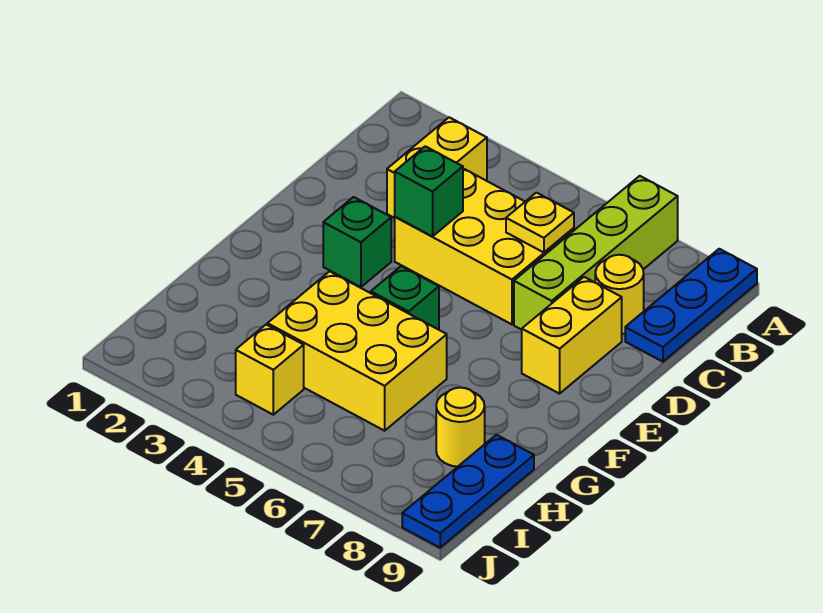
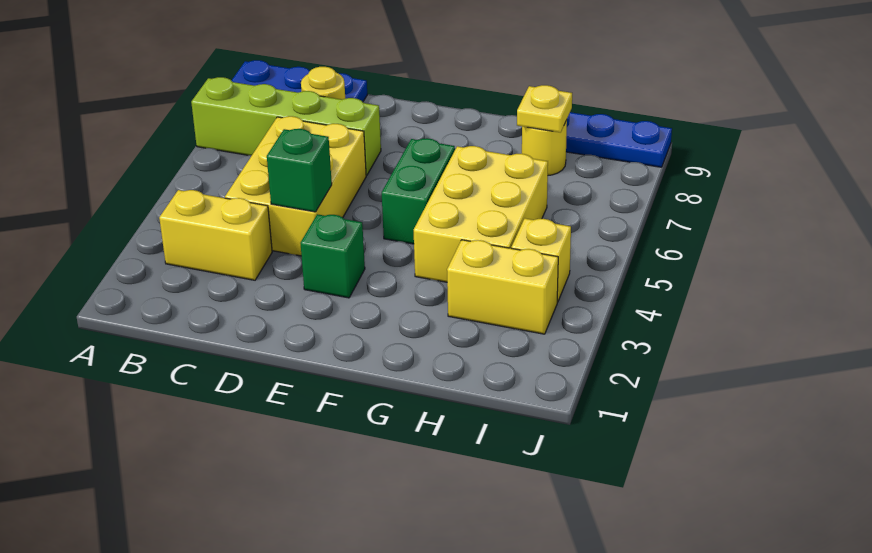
yellow 1x1 plate [506,193,574,252] -> yellow 1x1 plate moved to [517,85,572,133]
yellow 1x2 brick [522,277,622,394] -> yellow 1x2 brick moved to [447,240,558,334]
green 1x1 brick [371,266,439,330] -> green 1x2 brick [382,138,455,244]

